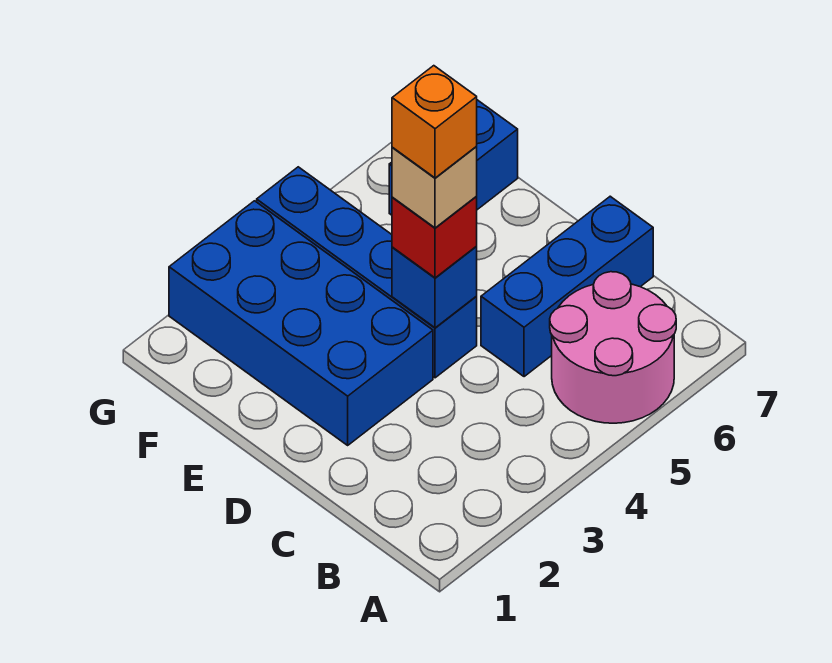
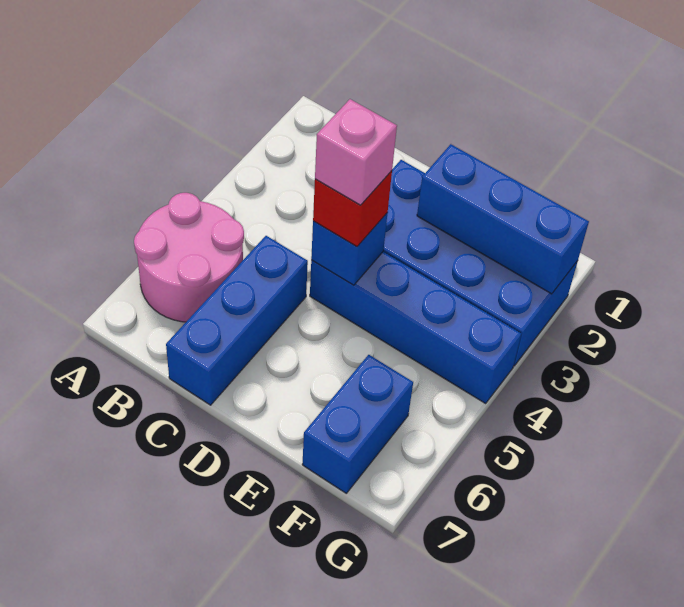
tan 1x1 brick [392,146,477,228] -> pink 1x1 brick [315,99,397,205]
orange 1x1 brick [392,66,477,178] -> none
none -> blue 1x3 brick [417,144,589,294]

